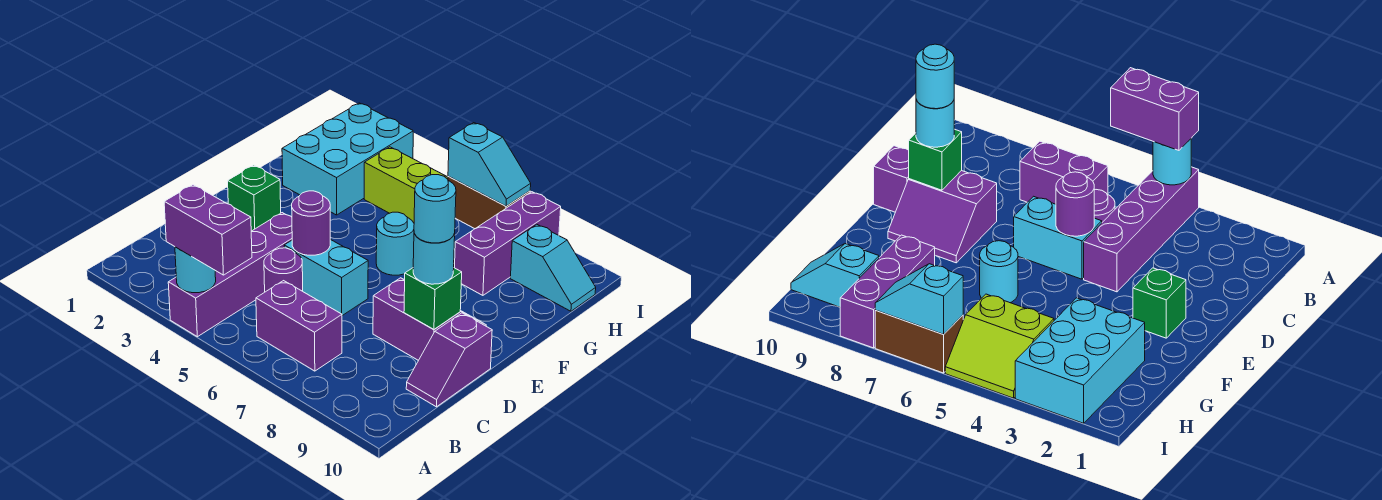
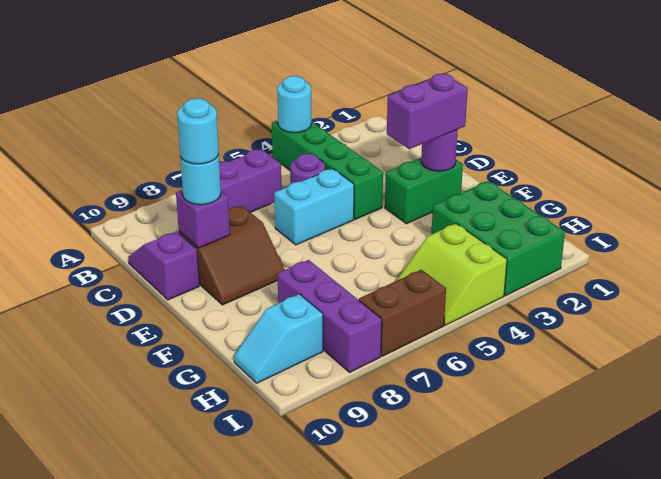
purple 1x4 brick [168,213,292,337] -> green 1x4 brick [272,120,383,219]
purple 1x2 brick [164,185,252,275] -> purple 1x2 brick moved to [387,74,468,149]
purple 1x1 round brick [292,191,330,255] -> purple 1x1 round brick moved to [421,130,458,171]
purple 2x2 slope [373,278,486,360] -> brown 2x2 slope [179,206,285,305]
green 1x1 brick [404,268,462,330] -> purple 1x1 brick [176,190,230,248]
green 1x1 brick [228,165,281,231] -> green 1x2 brick [385,158,463,224]
cyan 1x1 round brick [376,212,414,275] -> none
cyan 2x3 brick [282,103,413,215] -> green 2x3 brick [431,181,565,296]
lime 2x2 slope [364,147,448,223] -> lime 2x2 slope turned to [397,224,507,325]
cyan 1x2 slope [448,123,531,206] -> none

